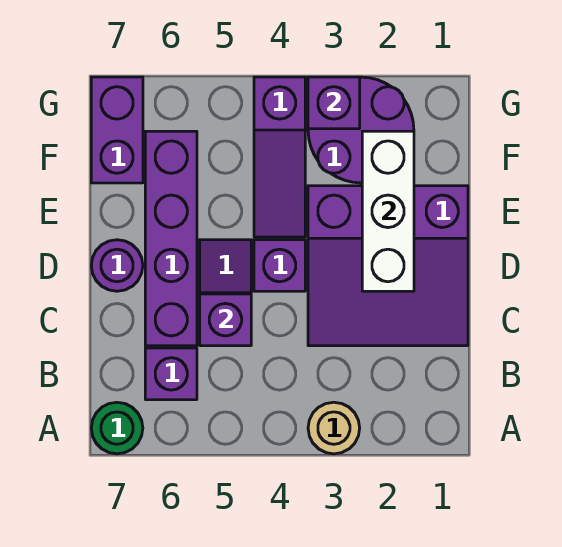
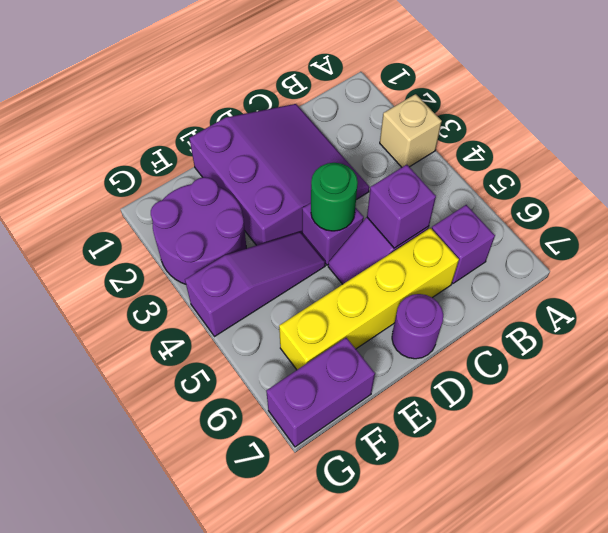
tan 1x1 round brick [308,402,360,454] -> tan 1x1 brick [380,94,442,167]
green 1x1 round brick [91,402,143,454] -> green 1x1 round brick moved to [311,163,358,231]
purple 1x4 brick [145,131,197,346] -> yellow 1x4 brick [279,228,459,370]
white 1x3 brick [362,131,414,291] -> none
purple 1x1 brick [308,77,360,129] -> none

